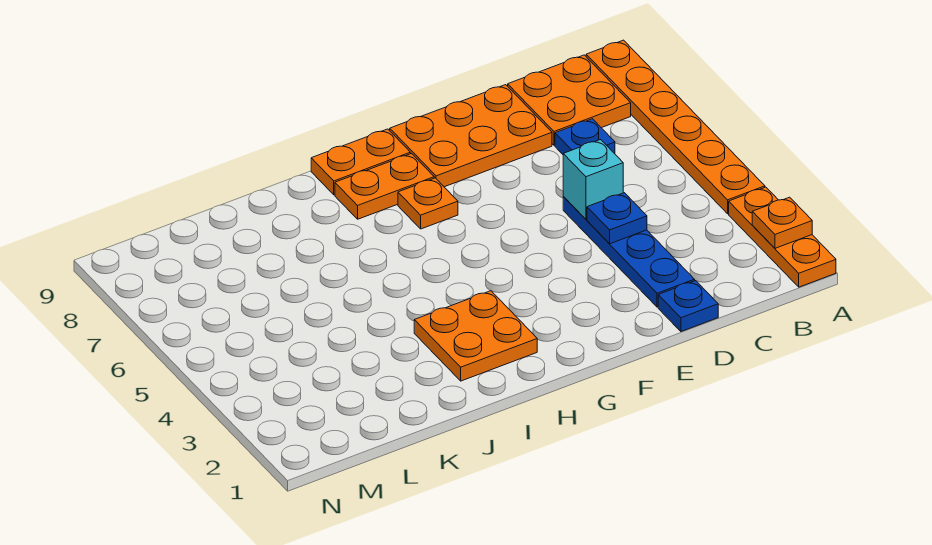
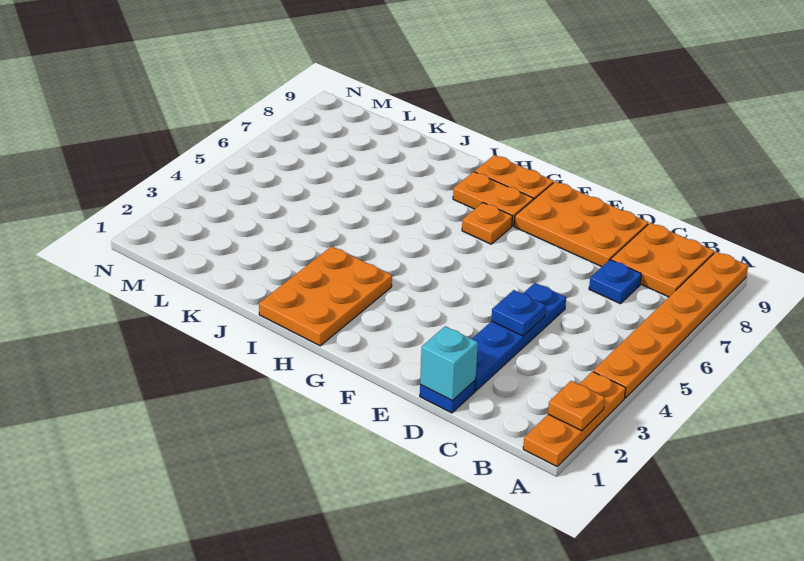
cyan 1x1 brick [563,140,623,219] -> cyan 1x1 brick moved to [420,326,478,400]
orange 2x2 plate [414,291,537,381] -> orange 2x3 plate [259,246,392,346]

